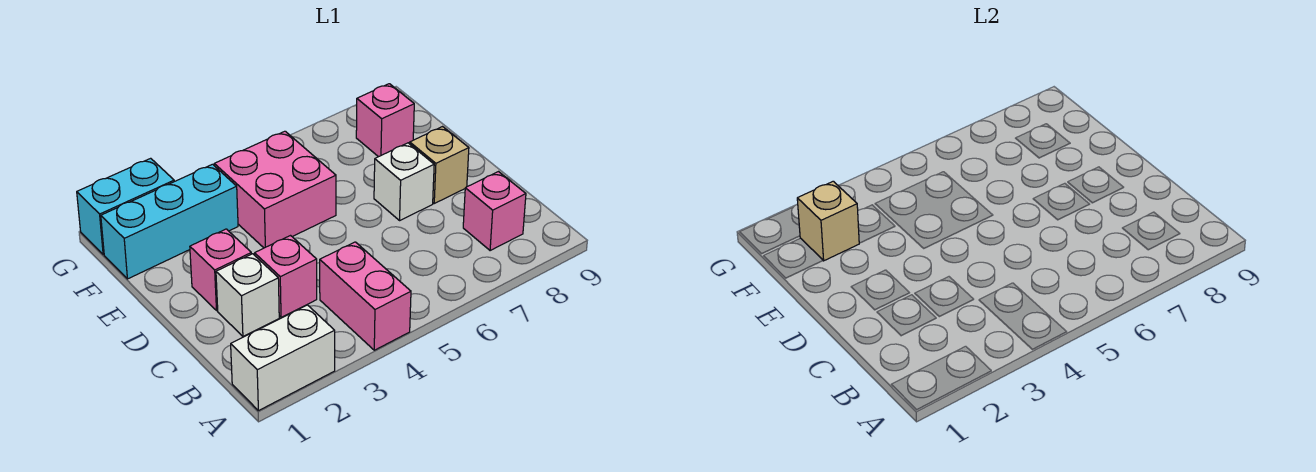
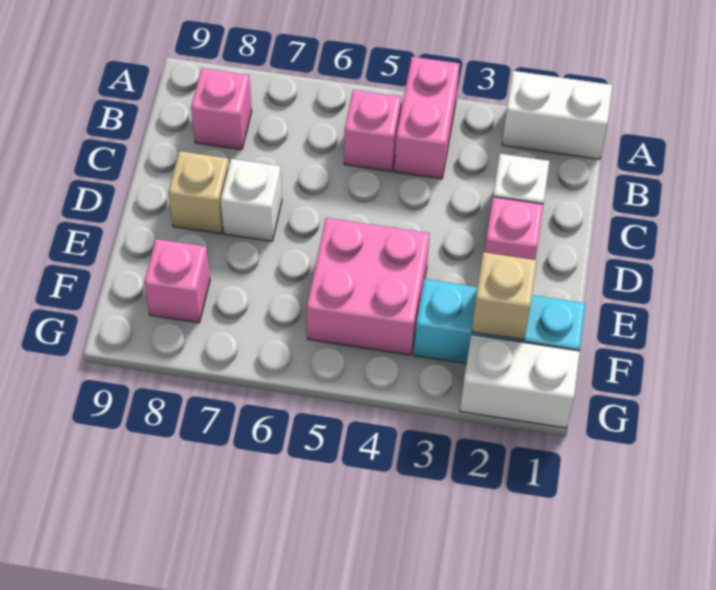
pink 1x1 brick [255,236,317,317] -> pink 1x1 brick moved to [344,90,401,171]
cyan 1x2 brick [77,158,174,255] -> white 1x2 brick [460,335,580,428]

